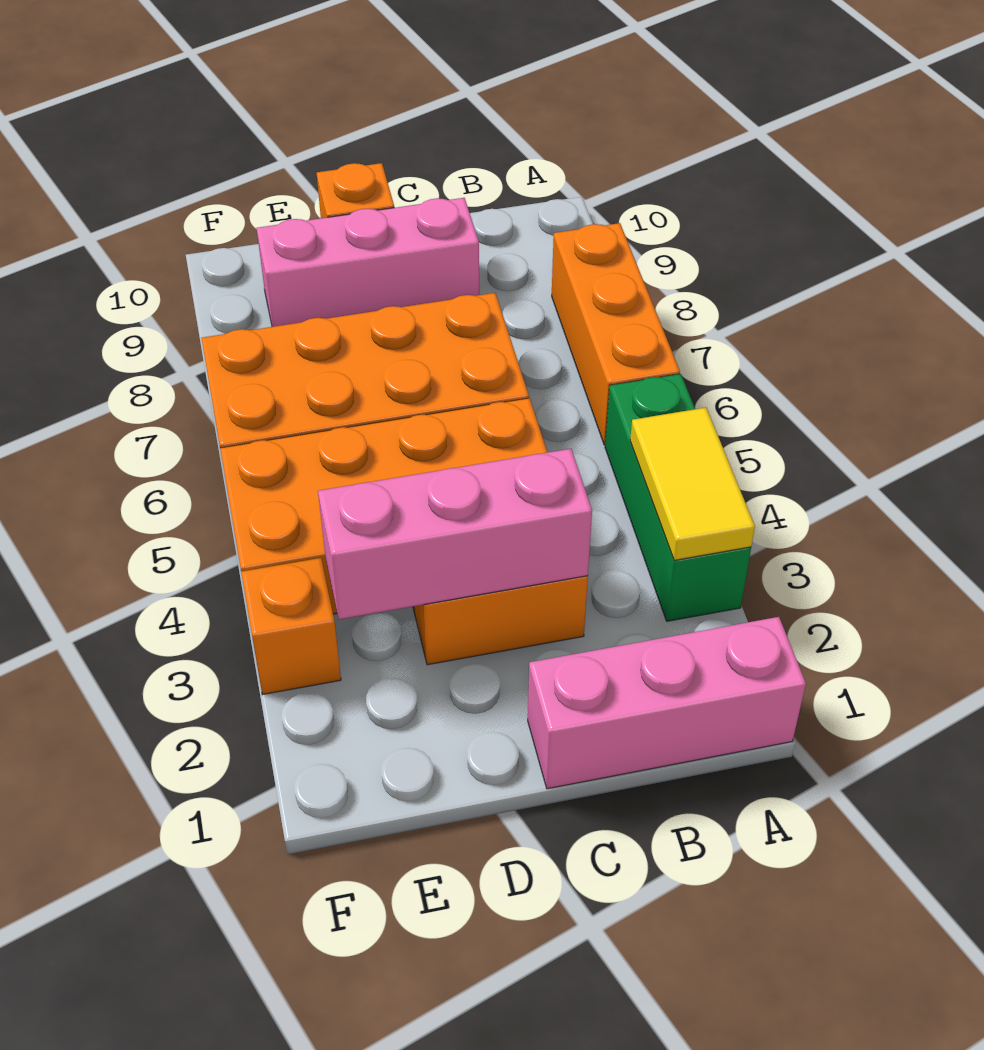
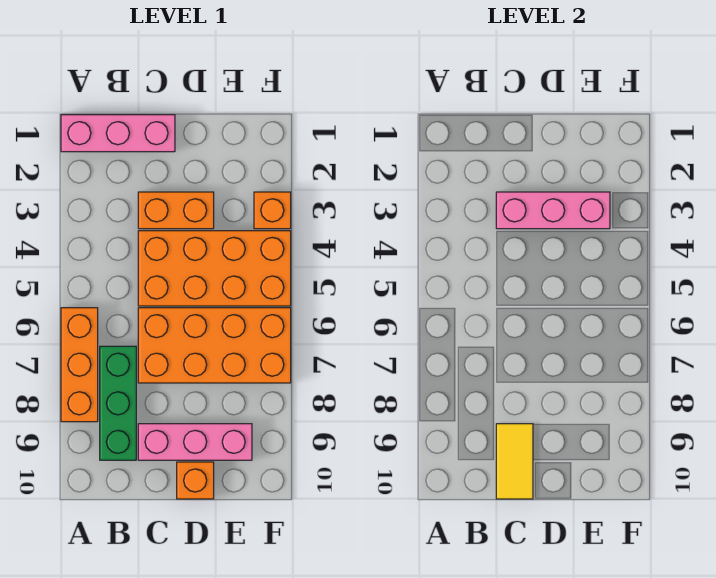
green 1x3 brick [605,374,751,621] -> green 1x3 brick moved to [100,346,136,460]
yellow 1x2 tile [630,408,755,560] -> yellow 1x2 tile moved to [496,424,533,499]

